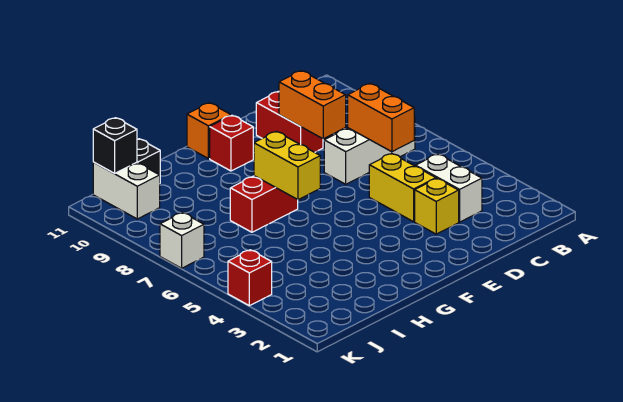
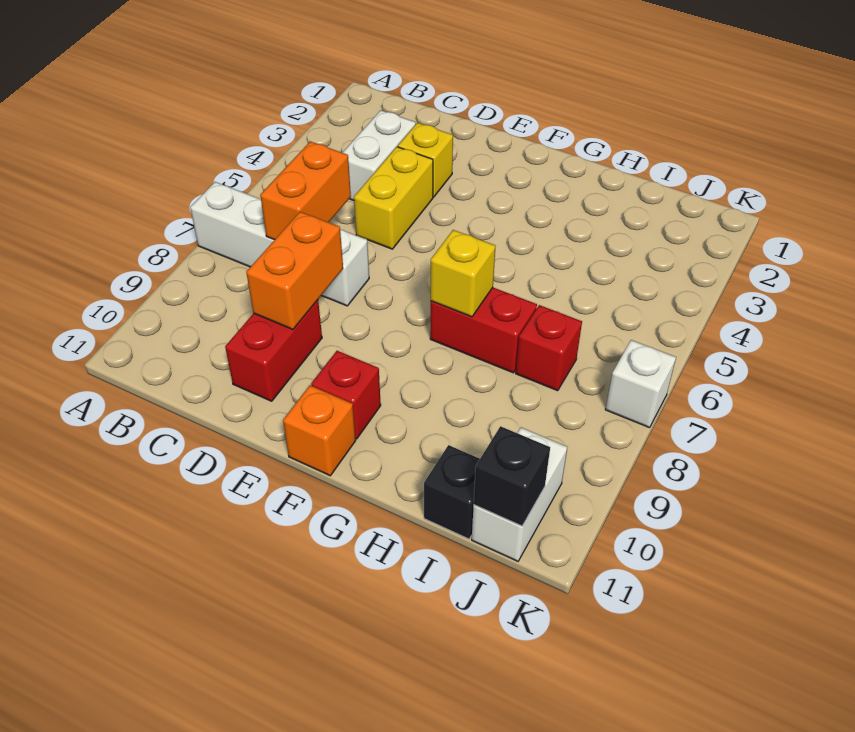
white 1x3 brick [324,116,415,184] -> white 1x4 brick [190,182,369,306]
yellow 1x2 brick [254,131,320,200] -> yellow 1x1 brick [431,230,496,317]
red 1x1 brick [228,250,272,306] -> red 1x1 brick moved to [516,305,582,391]

